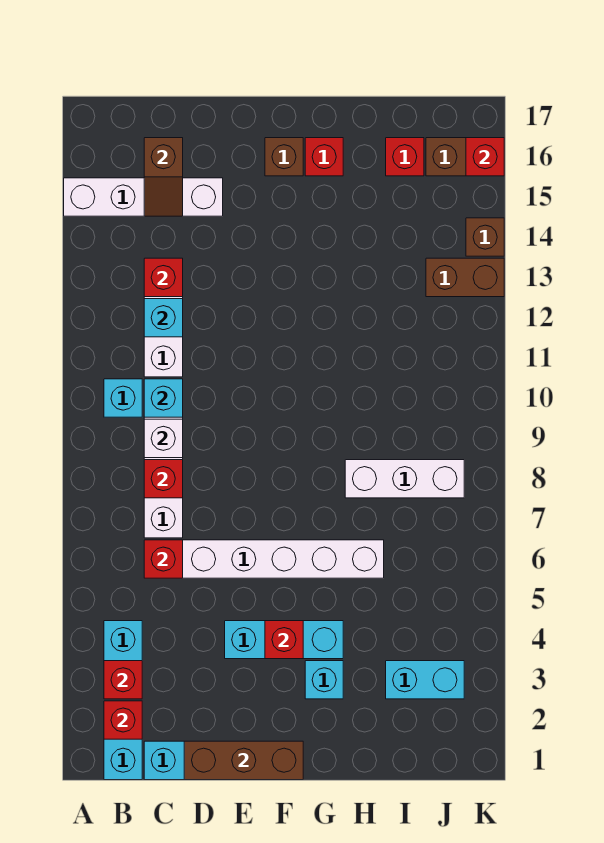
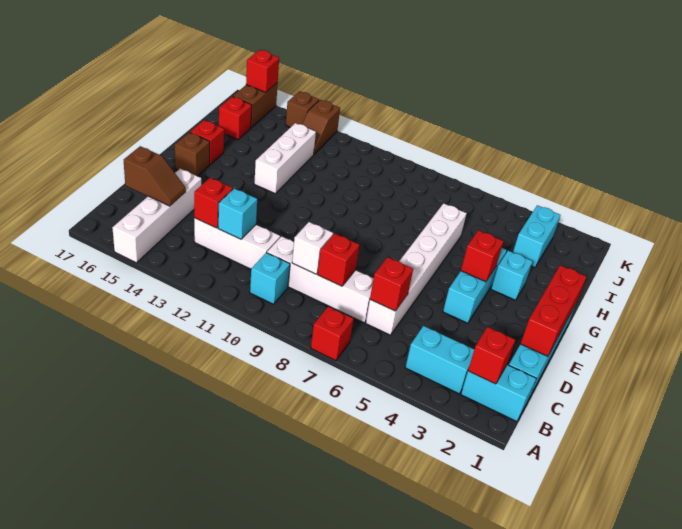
red 1x1 brick [104,661,142,699] -> red 1x1 brick moved to [311,306,354,361]
cyan 1x1 brick [144,379,183,417] -> none
brown 1x3 brick [184,741,303,780] -> red 1x3 brick [521,265,587,356]
white 1x3 brick [345,460,464,498] -> white 1x3 brick moved to [254,123,316,193]
brown 1x2 brick [426,258,504,297] -> brown 1x2 slope [302,100,340,154]

